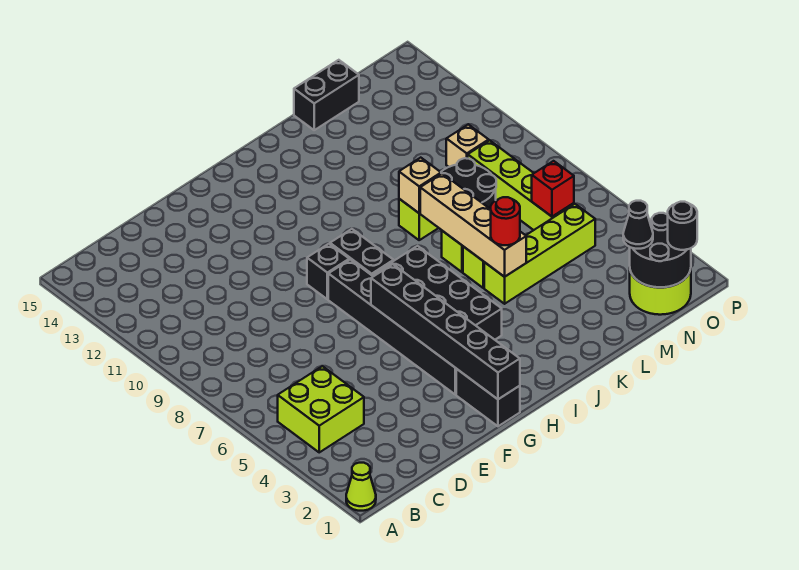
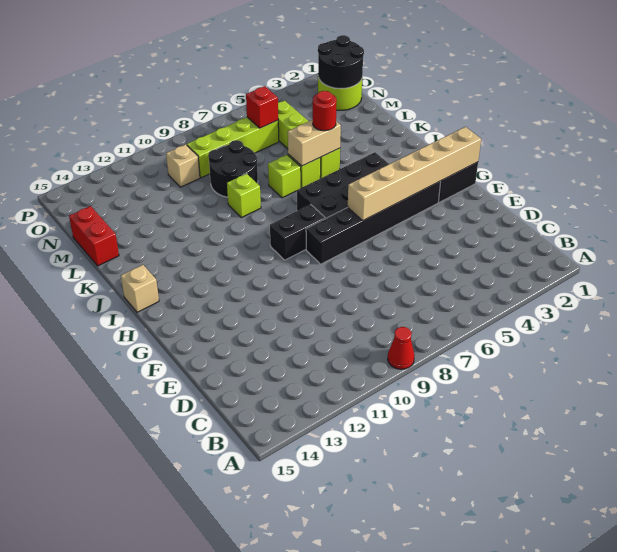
lime 1x1 cone [346,463,376,511] -> none
none -> red 1x1 cone [388,327,414,369]
lime 2x2 brick [278,366,364,452] -> none
black 1x6 brick [371,264,520,399] -> tan 1x6 brick [348,127,481,220]
black 1x1 brick [307,244,349,299] -> none
tan 1x4 brick [420,173,526,277] -> tan 1x2 brick [288,120,341,166]
tan 1x1 brick [399,158,441,213] -> tan 1x1 brick moved to [121,265,159,312]
black 1x2 brick [294,60,359,130] -> red 1x2 brick [69,206,119,266]
black 1x1 cone [623,201,653,249] -> none
black 1x1 round brick [668,202,697,250] -> none

